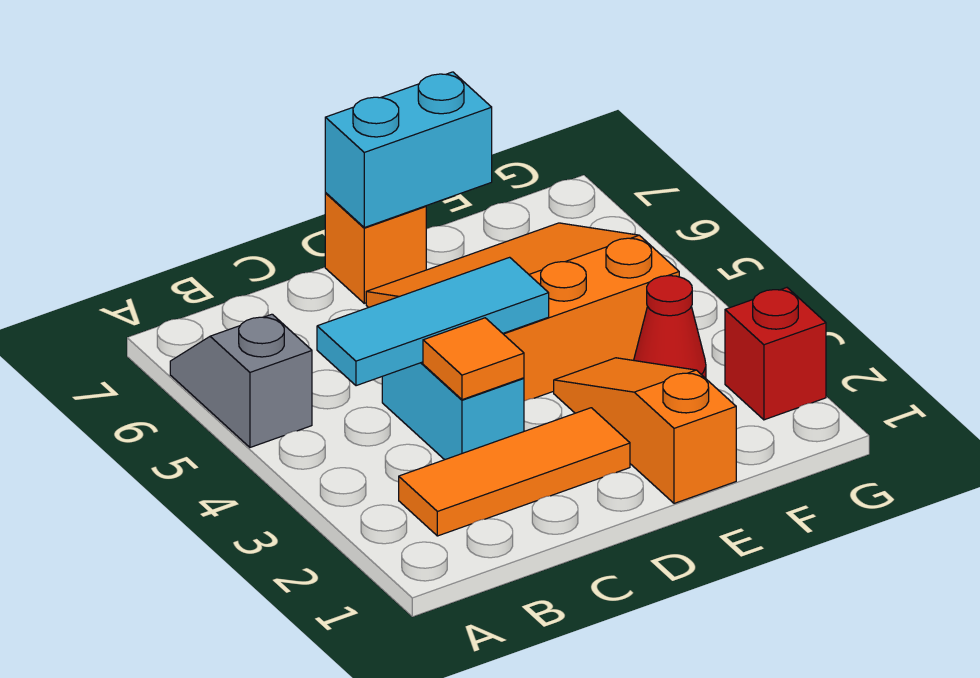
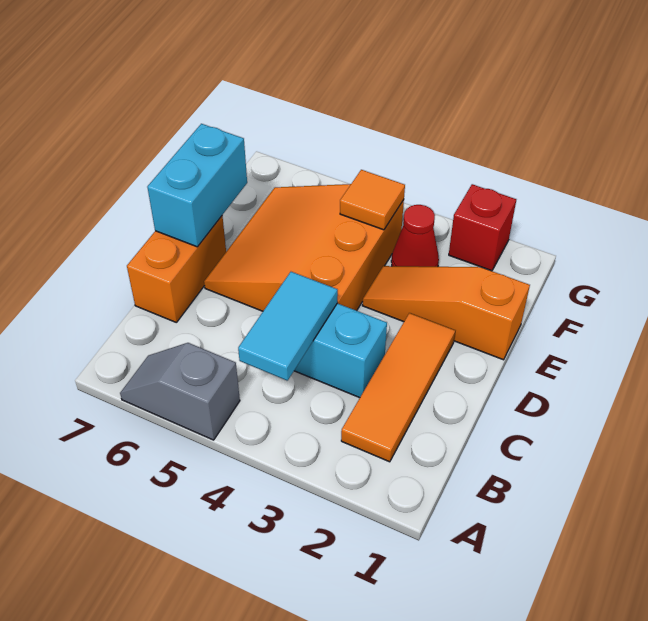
cyan 1x3 tile [317,257,549,386] -> cyan 1x2 tile [238,272,338,381]
orange 1x1 tile [423,318,524,400] -> orange 1x1 tile moved to [340,170,405,230]
orange 1x1 brick [325,193,426,303] -> orange 1x2 brick [127,216,226,322]

